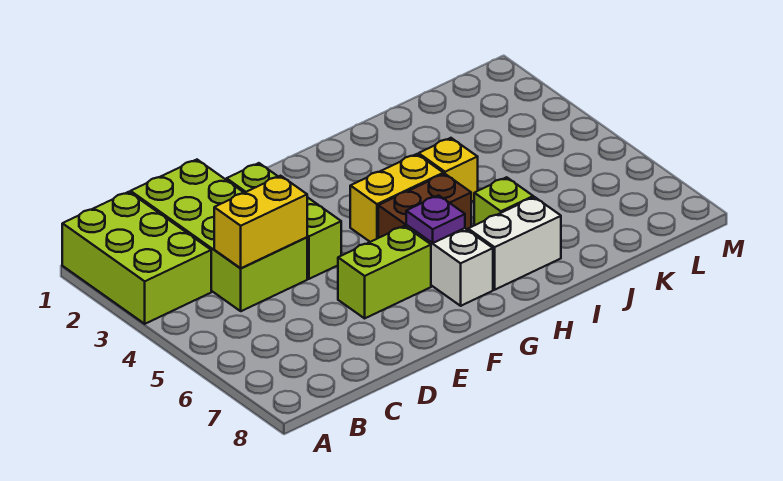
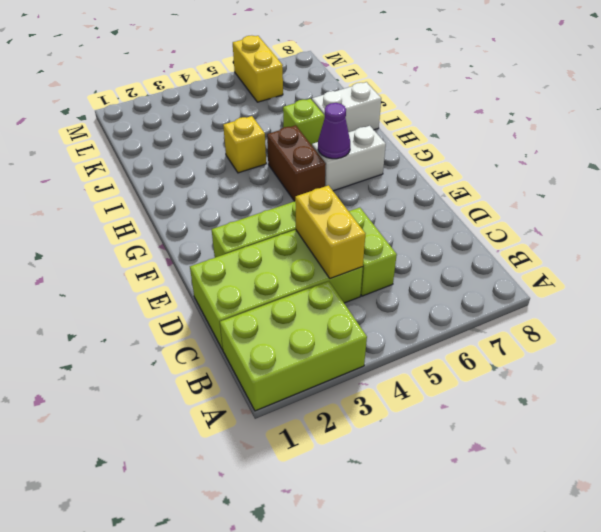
lime 1x2 brick [338,226,431,318] -> lime 1x2 brick moved to [349,208,397,296]
yellow 1x2 brick [350,154,443,242] -> yellow 1x2 brick moved to [233,36,283,102]
purple 1x1 plate [406,195,465,243] -> purple 1x1 cone [318,103,350,159]
white 1x2 brick [468,197,561,290] -> white 1x2 brick turned to [312,82,381,132]

